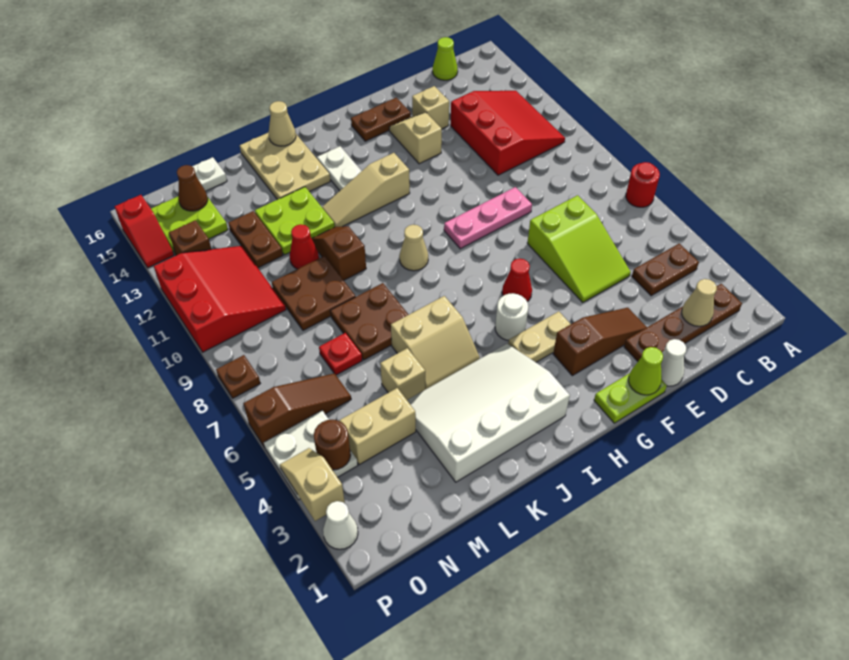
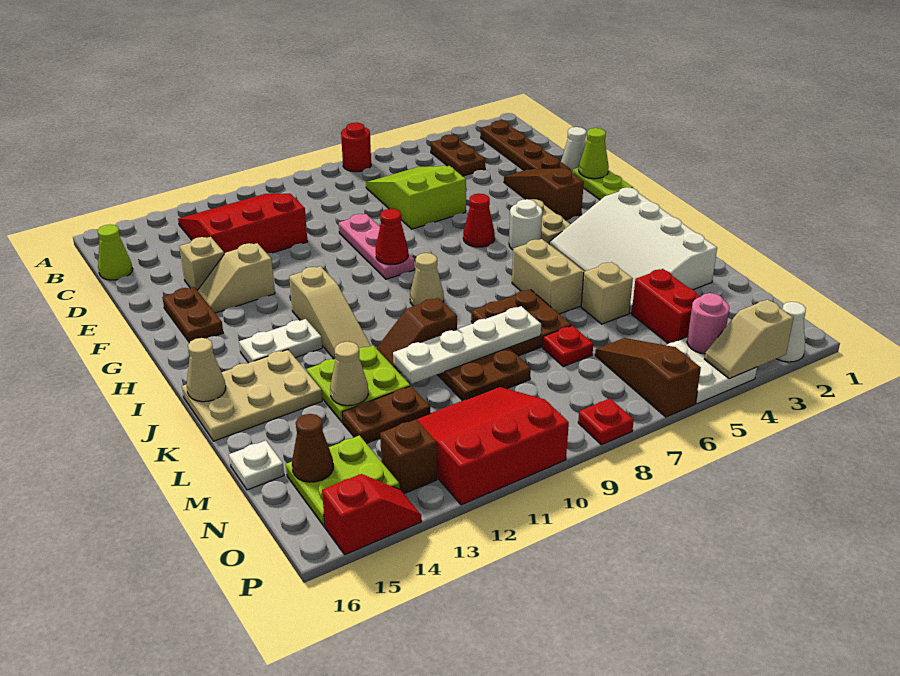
tan 1x1 cone [682,279,717,326] -> tan 1x1 cone moved to [330,342,368,406]
lime 2x3 slope [527,195,631,302] -> lime 2x3 slope turned to [366,166,466,229]
none -> white 1x4 plate [393,306,541,384]
red 1x1 cone [290,224,319,269] -> red 1x1 cone moved to [376,209,408,265]
tan 1x2 brick [339,388,416,465] -> red 1x2 brick [632,269,700,344]
brown 1x1 round brick [314,420,351,470] -> pink 1x1 round brick [687,293,729,354]
brown 1x1 plate [216,355,260,398] -> red 1x1 plate [578,399,634,445]

